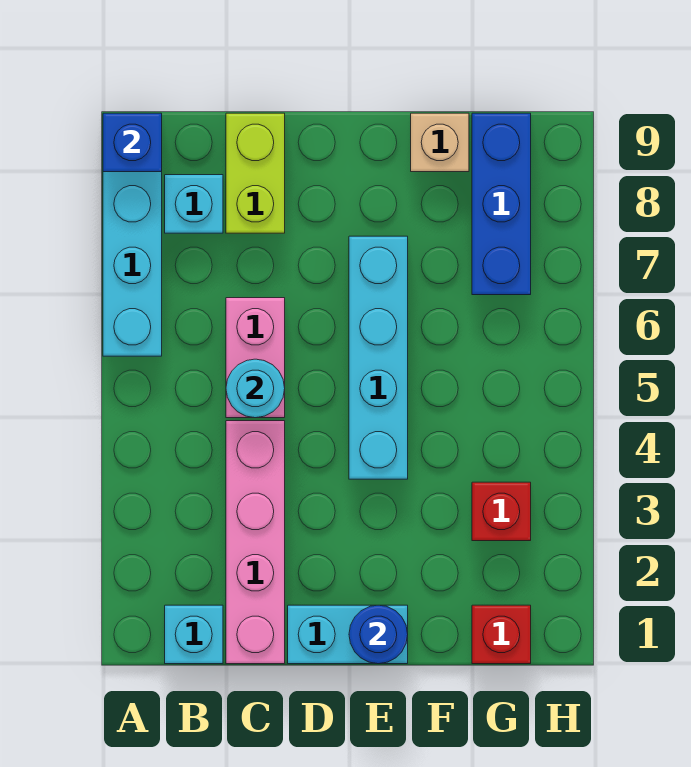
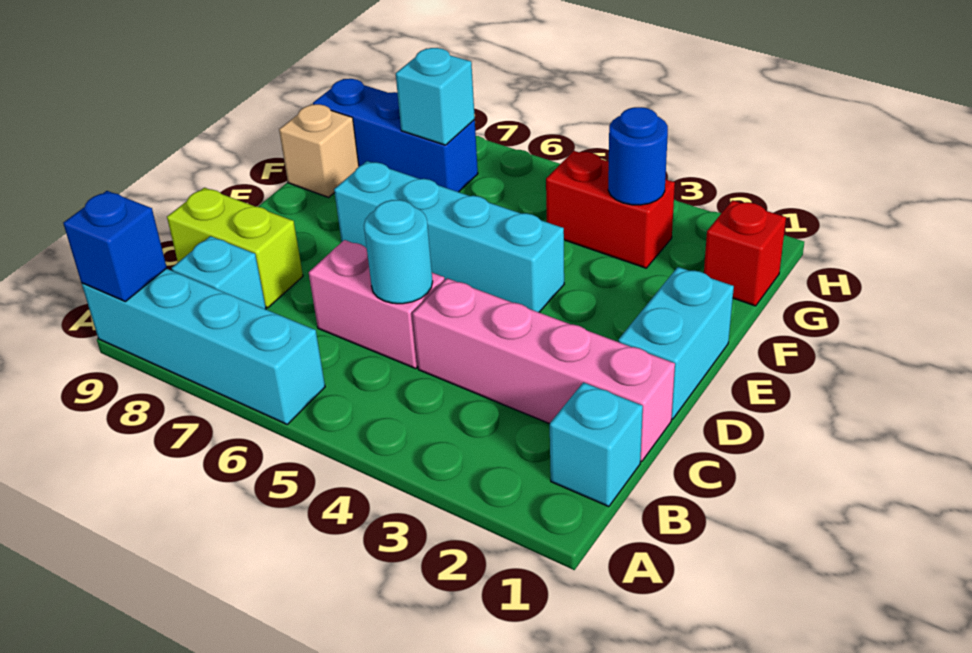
blue 1x1 round brick [349,605,408,664] -> blue 1x1 round brick moved to [608,107,668,205]
red 1x1 brick [472,482,531,541] -> red 1x2 brick [546,151,675,268]
none -> cyan 1x1 brick [396,48,475,145]

